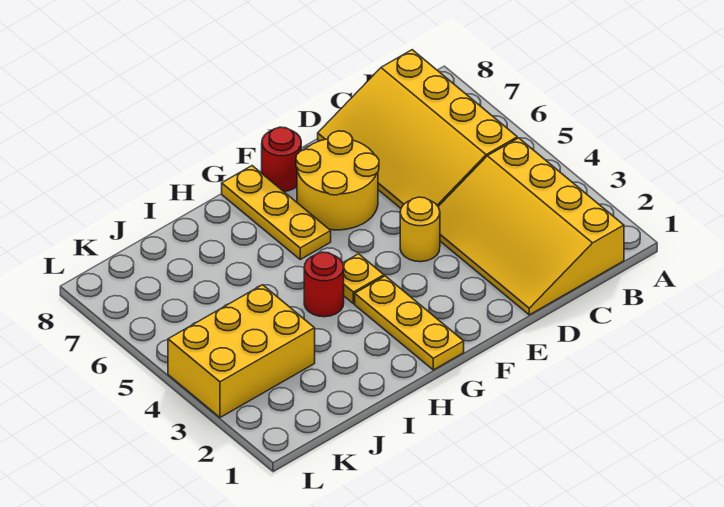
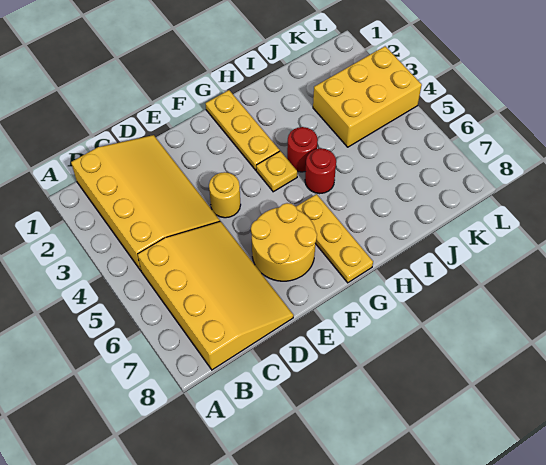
red 1x1 round brick [262,127,301,191] -> red 1x1 round brick moved to [305,148,336,194]

